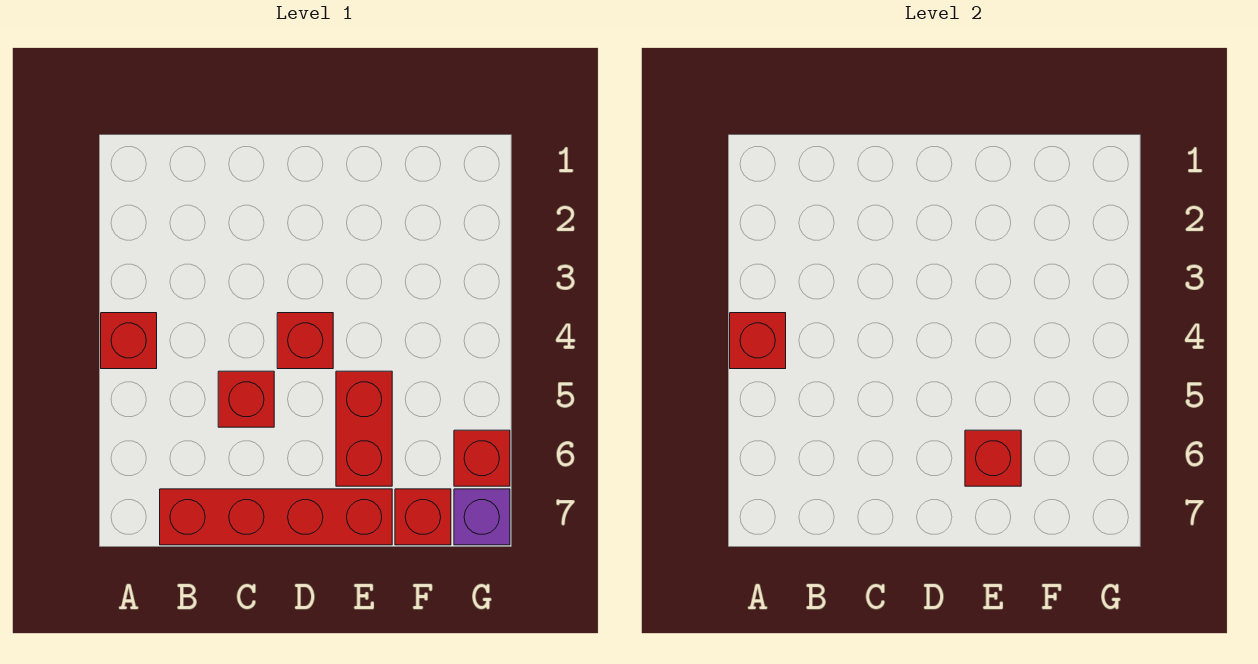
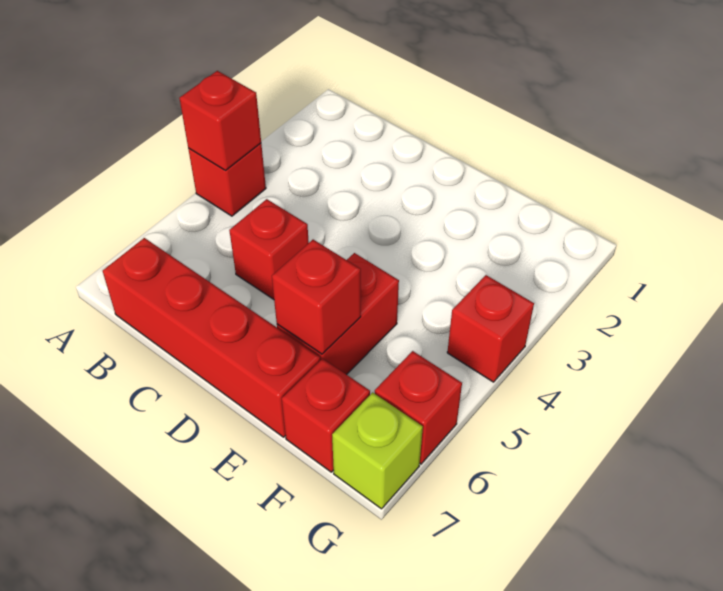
red 1x1 brick [277,313,333,369] -> red 1x1 brick moved to [447,275,534,382]
purple 1x1 brick [454,489,510,545] -> lime 1x1 brick [332,392,423,509]

